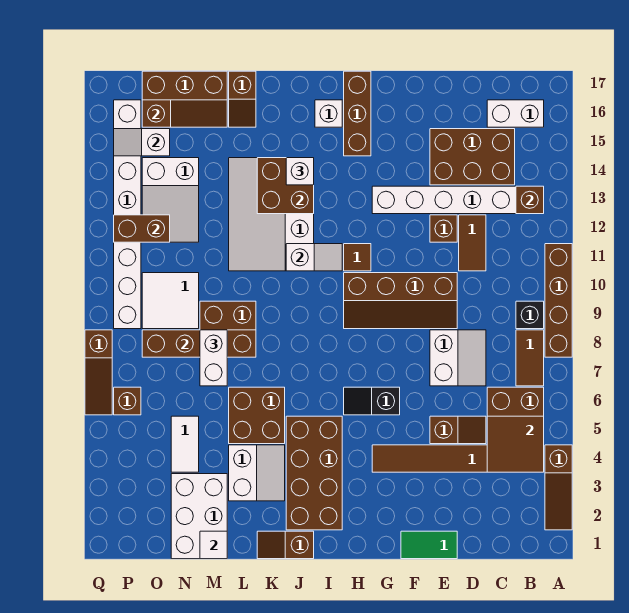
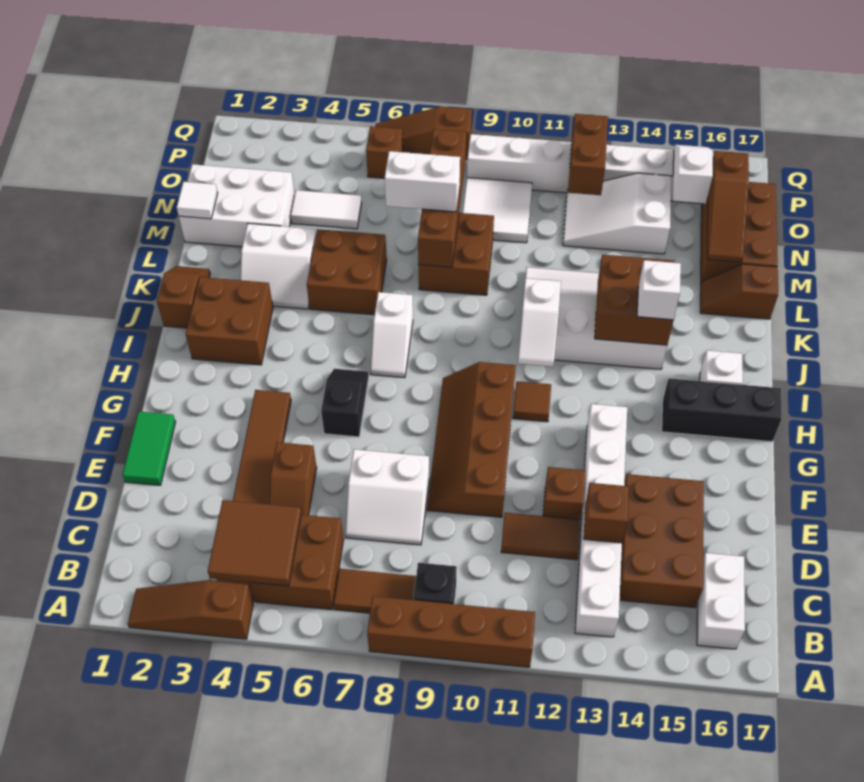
brown 1x1 brick [516,186,544,214] -> brown 1x1 brick moved to [583,483,629,543]
brown 1x3 brick [344,71,371,156] -> black 1x3 brick [662,378,782,442]
brown 2x4 brick [286,416,342,530] -> brown 2x2 brick [186,277,273,365]
none -> white 1x2 slope [371,292,413,378]

